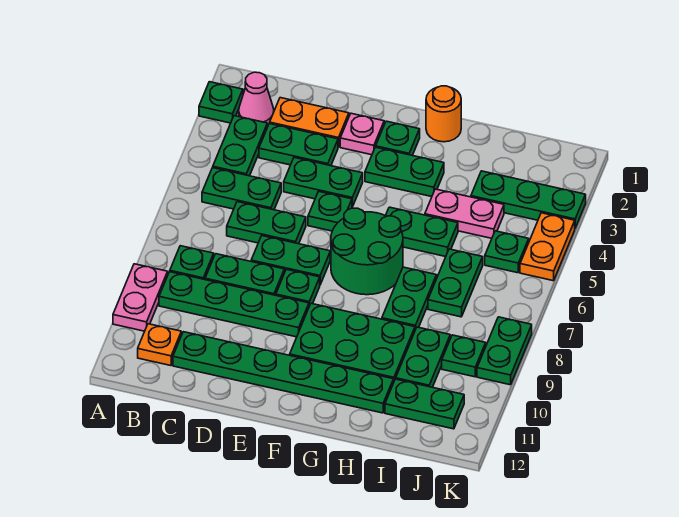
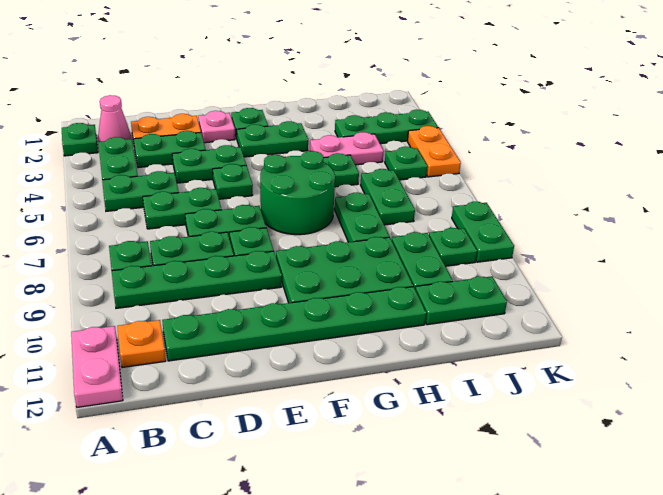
pink 1x2 plate [113,264,168,331] -> pink 1x2 plate moved to [71,326,123,407]
orange 1x1 round brick [426,86,461,142] -> none

